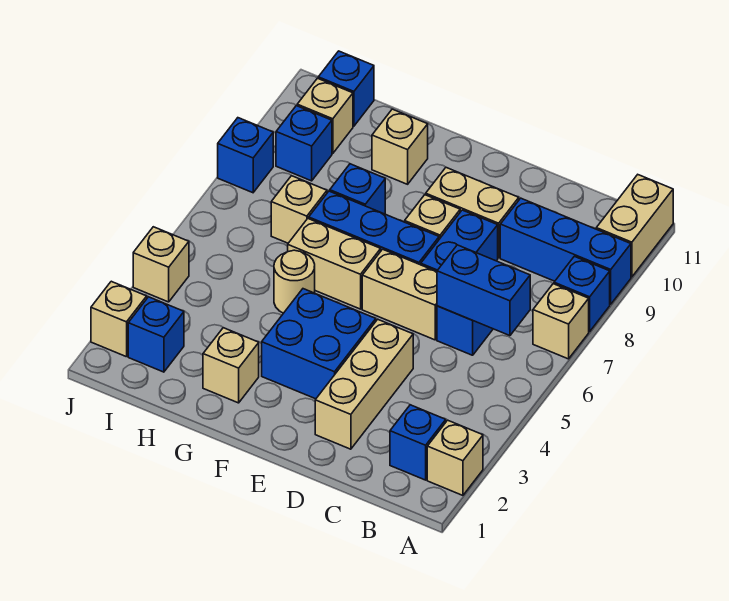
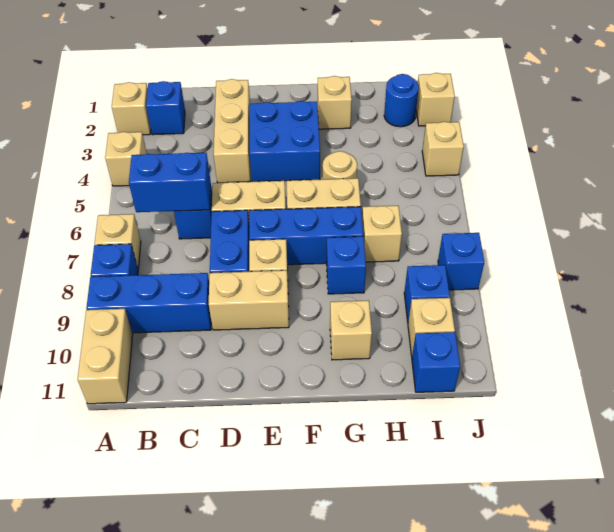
none -> tan 1x1 brick [105,132,147,186]
blue 1x1 brick [128,297,184,372] -> blue 1x1 round brick [384,74,419,127]

